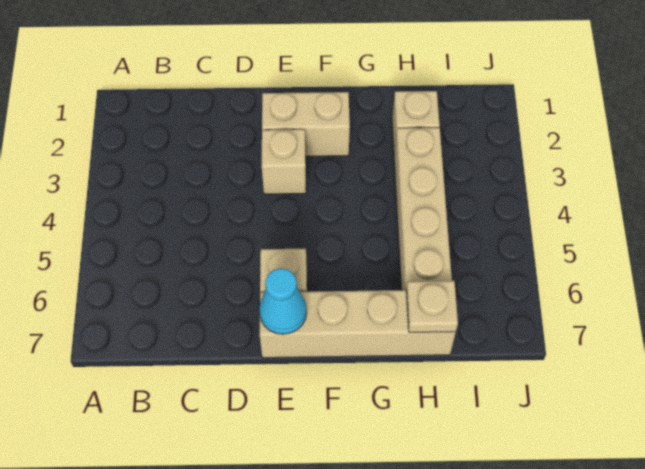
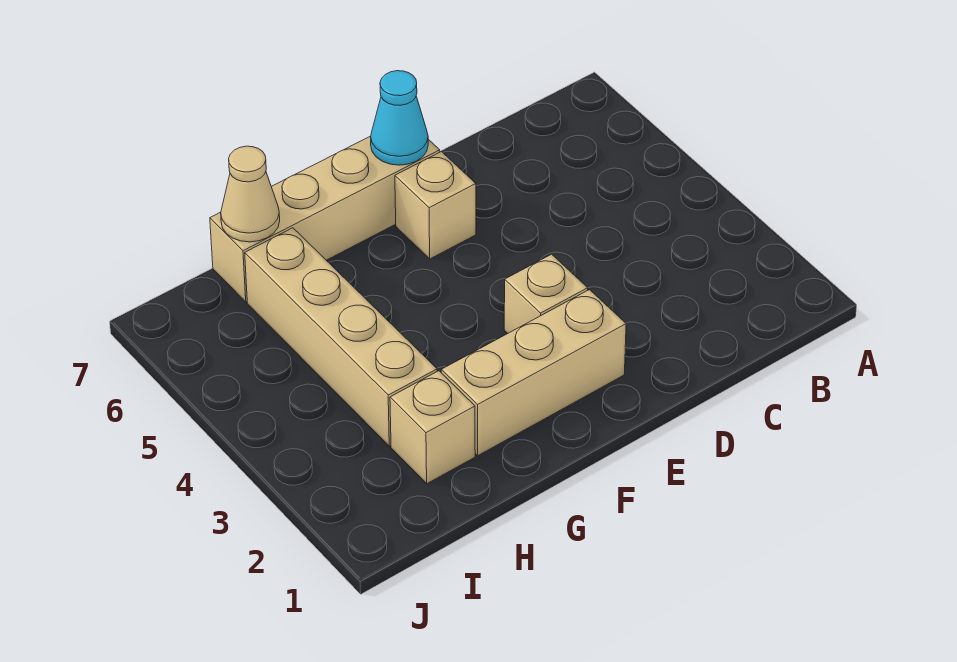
tan 1x2 brick [262,92,350,156] -> tan 1x3 brick [441,290,626,456]
tan 1x1 plate [406,281,458,332] -> tan 1x1 cone [221,146,280,242]

